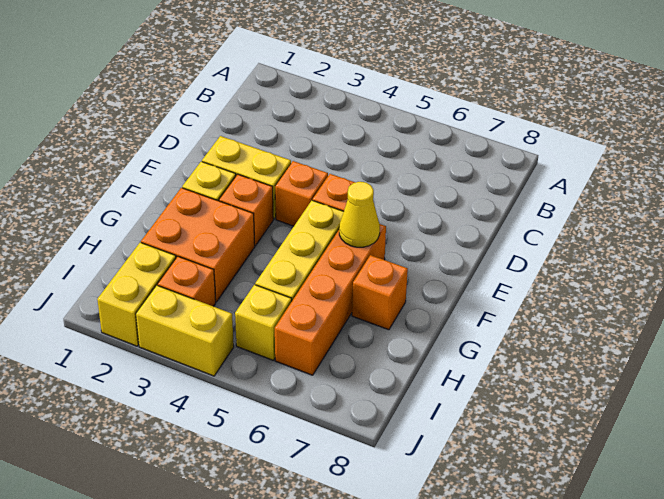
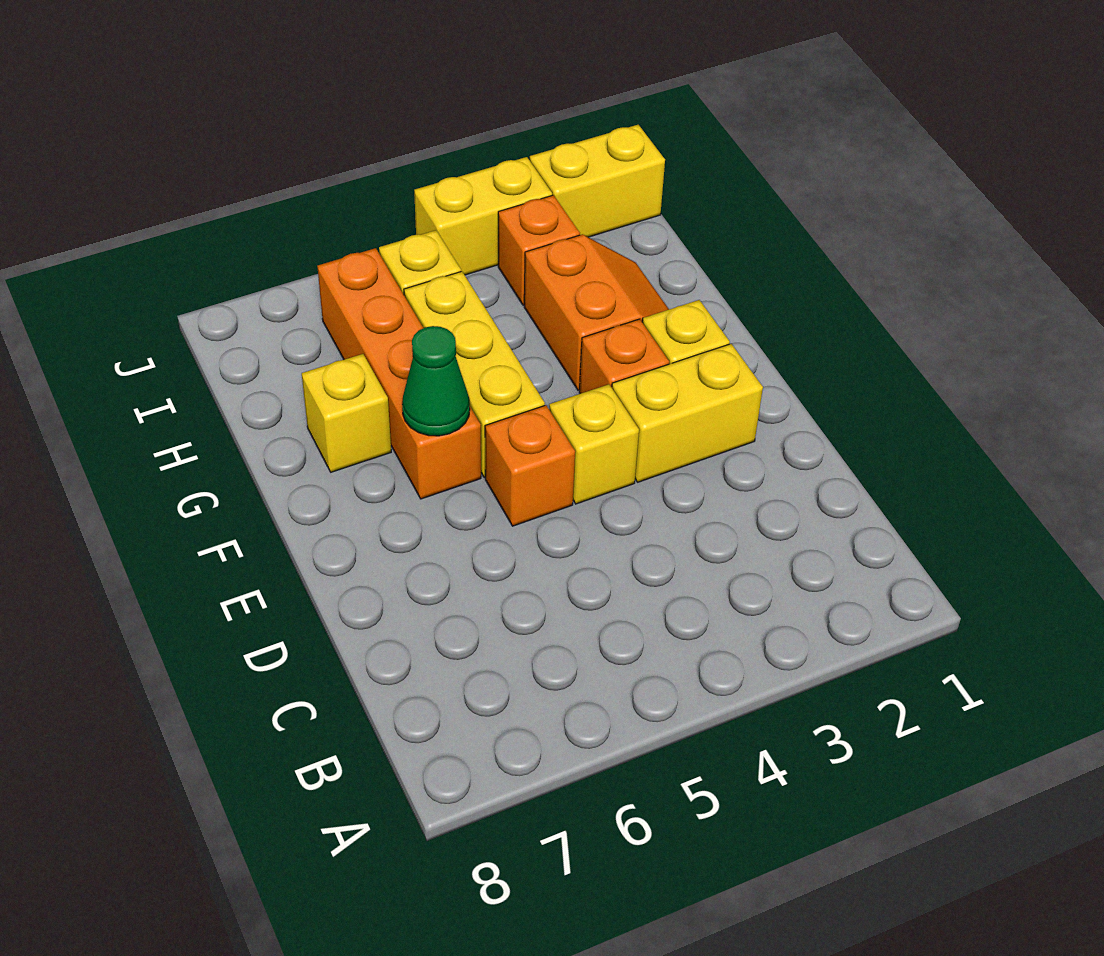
orange 1x1 brick [275,161,328,226] -> yellow 1x1 brick [549,384,639,504]
yellow 1x1 cone [339,182,380,247] -> green 1x1 cone [402,326,470,436]
orange 2x2 brick [141,188,255,302] -> orange 2x2 slope [524,234,669,390]
orange 1x1 brick [352,255,408,330] -> yellow 1x1 brick [302,354,391,472]
yellow 1x2 brick [97,242,176,346] -> yellow 1x2 brick turned to [530,125,665,237]

